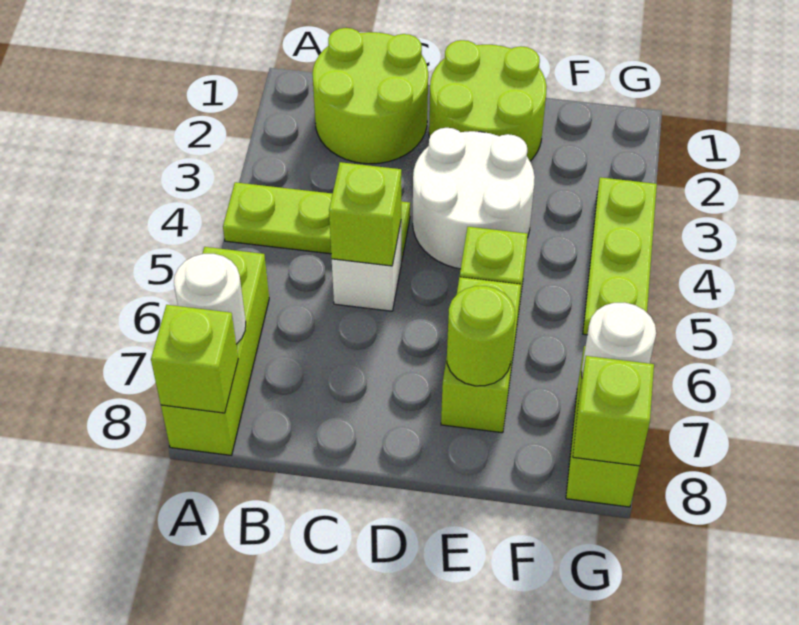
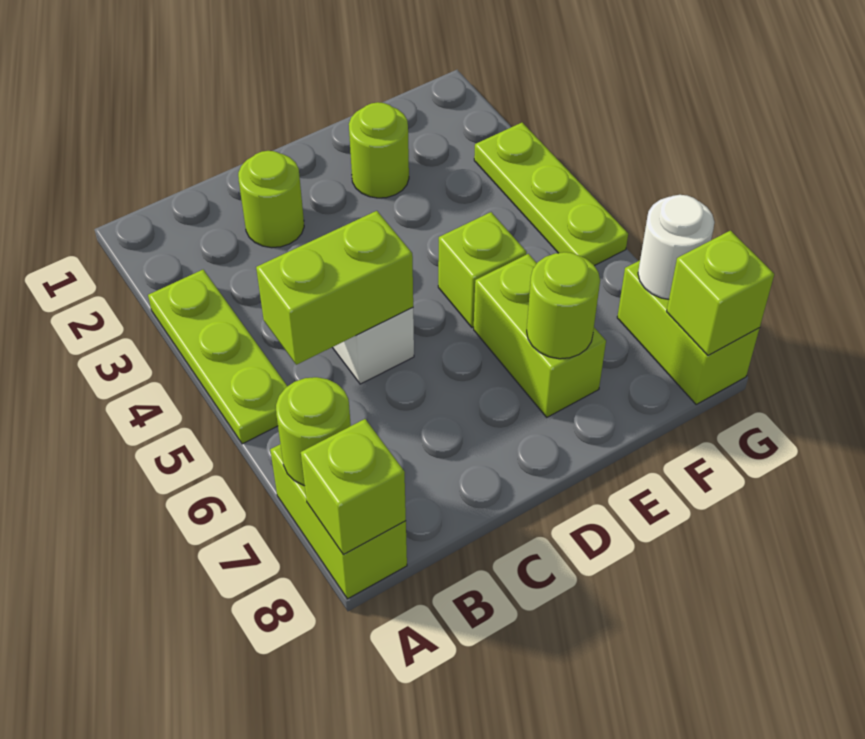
lime 1x3 plate [223,182,410,262] -> lime 1x3 plate turned to [148,270,287,444]
lime 1x3 brick [161,247,269,455] -> lime 1x2 brick [270,444,407,599]
white 1x1 round brick [174,254,246,344] -> lime 1x1 round brick [276,377,351,486]
lime 2x2 round brick [312,28,428,164] -> lime 1x1 round brick [238,151,304,248]
lime 1x1 brick [329,162,401,266] -> lime 1x2 brick [256,211,413,365]
lime 2x2 round brick [429,40,547,161] -> lime 1x1 round brick [349,102,409,198]
white 2x2 round brick [413,128,535,269] -> none

